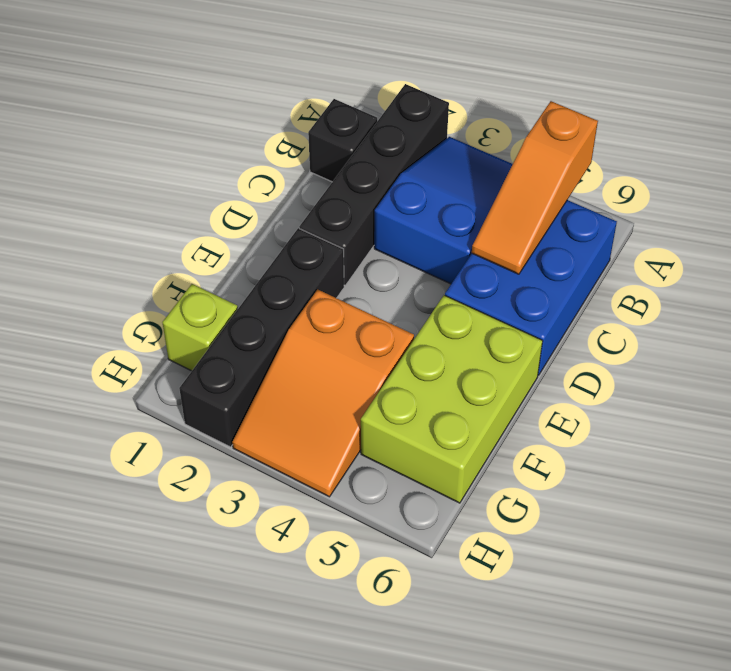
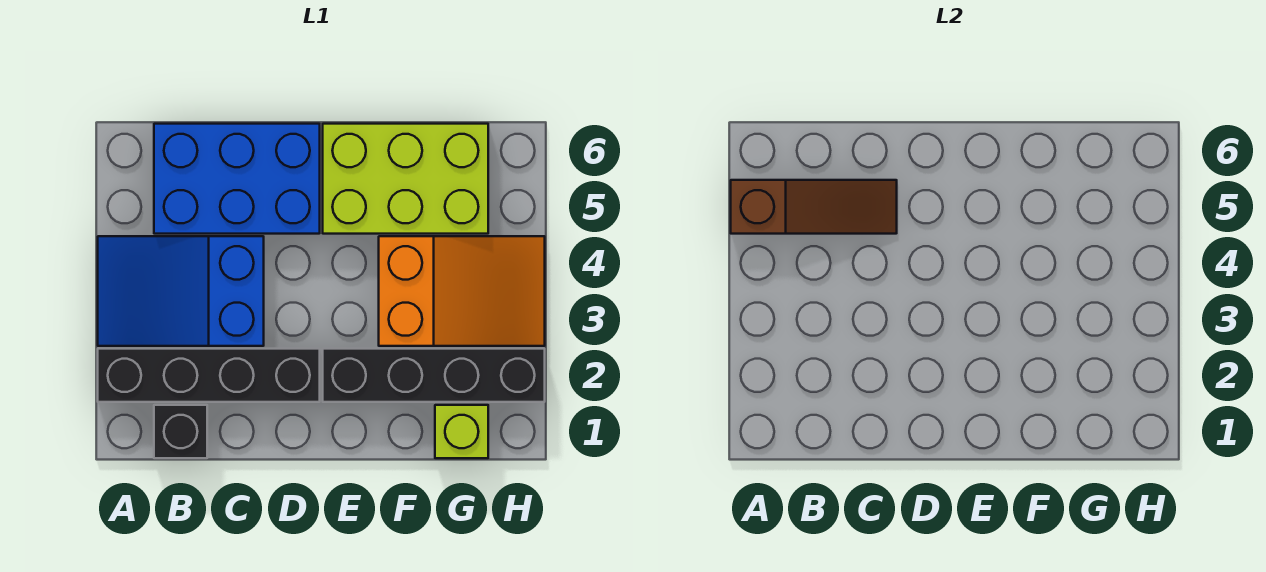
orange 1x3 slope [472,101,598,274] -> brown 1x3 slope [731,180,897,234]

